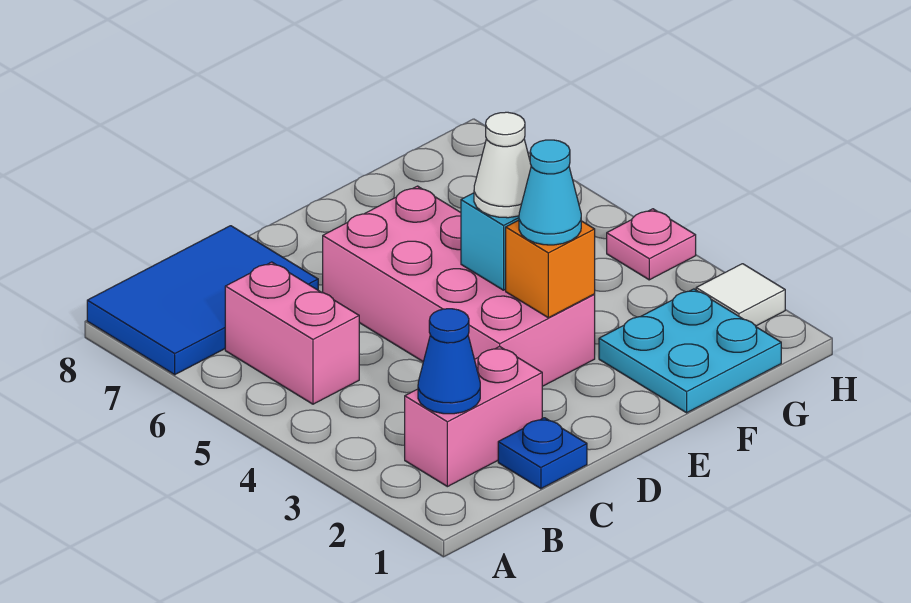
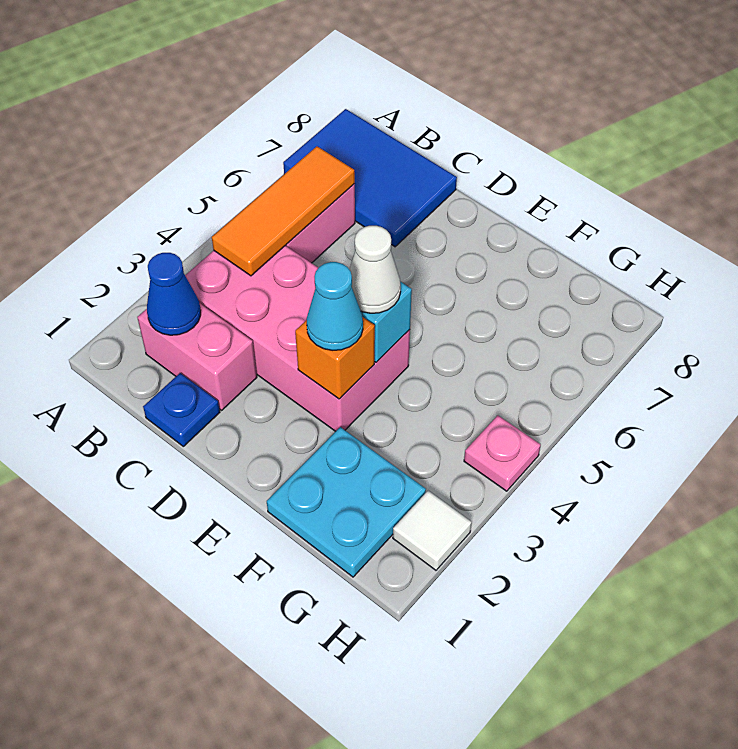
none -> orange 1x3 tile [212,146,355,276]
pink 2x4 brick [323,186,595,386] -> pink 2x4 brick turned to [185,246,410,431]

